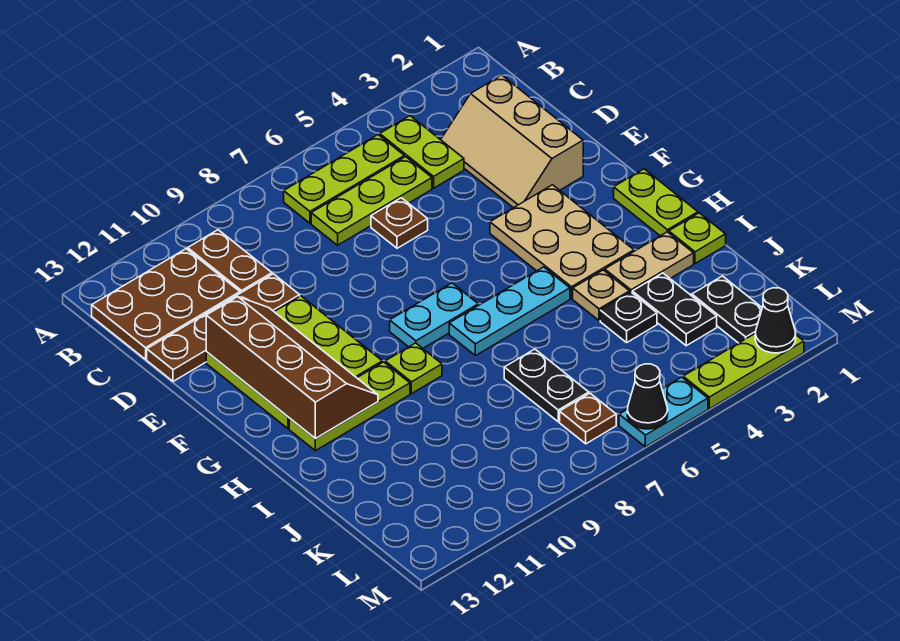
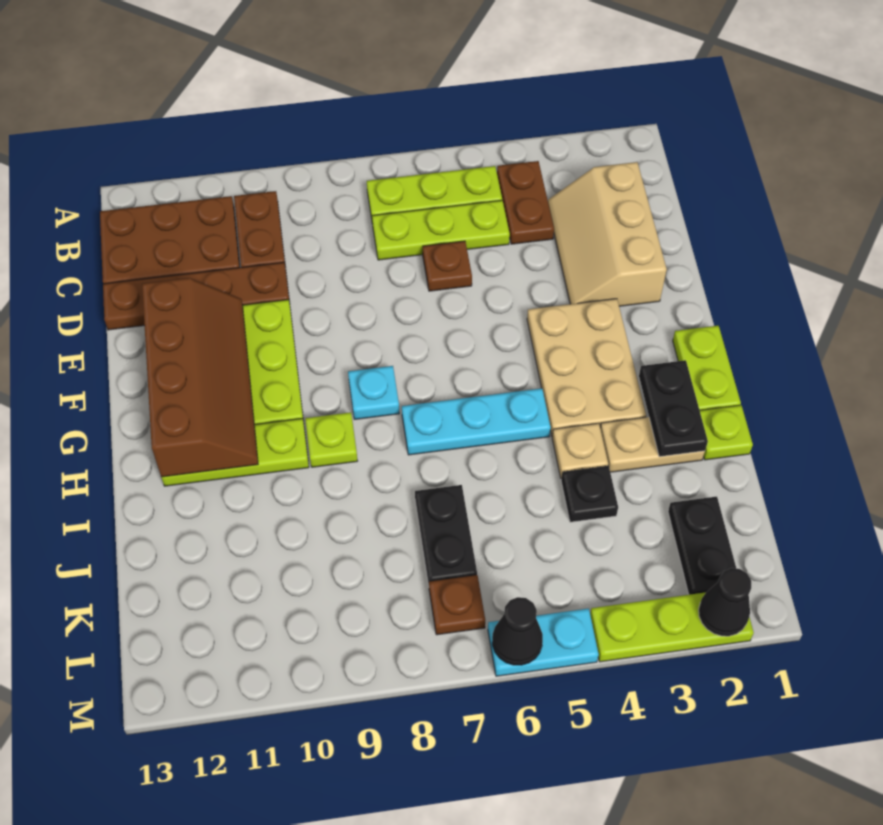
lime 1x2 plate [380,116,464,188] -> brown 1x2 plate [497,161,554,244]
cyan 1x2 plate [390,283,478,348] -> cyan 1x1 plate [348,366,399,419]
black 1x2 plate [632,273,717,346] -> black 1x2 plate moved to [639,360,708,457]

